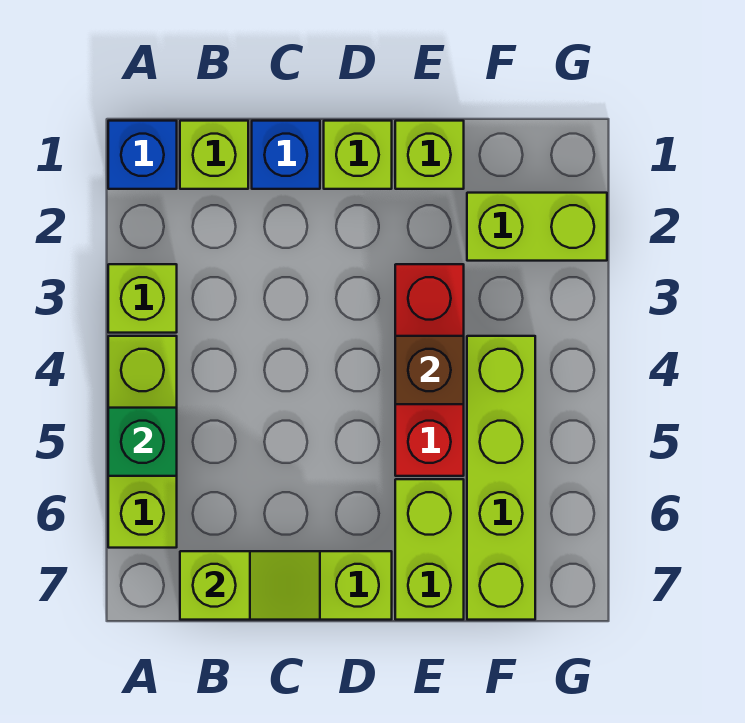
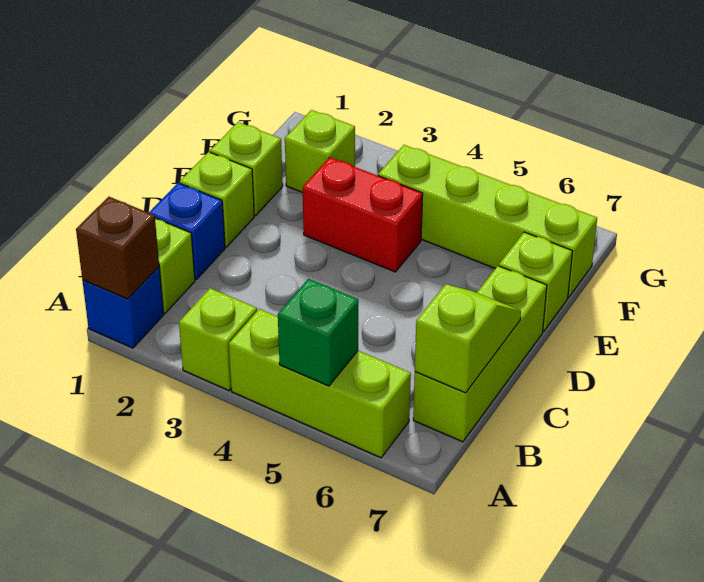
red 1x3 brick [395,264,464,476] -> red 1x2 brick [303,157,423,272]
brown 1x1 brick [395,336,464,404] -> brown 1x1 brick moved to [76,197,159,299]
lime 1x2 brick [395,479,464,620] -> lime 1x1 brick [499,232,572,332]
lime 1x2 brick [467,193,607,261] -> lime 1x1 brick [285,110,355,193]

